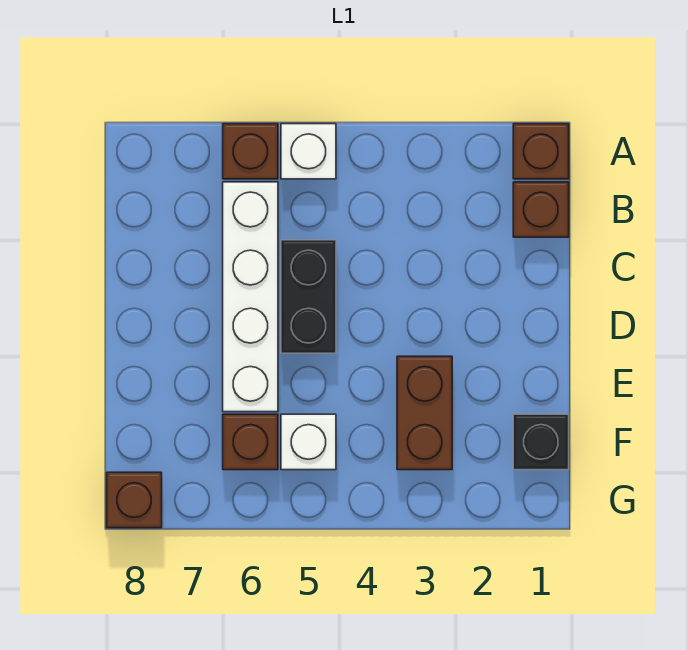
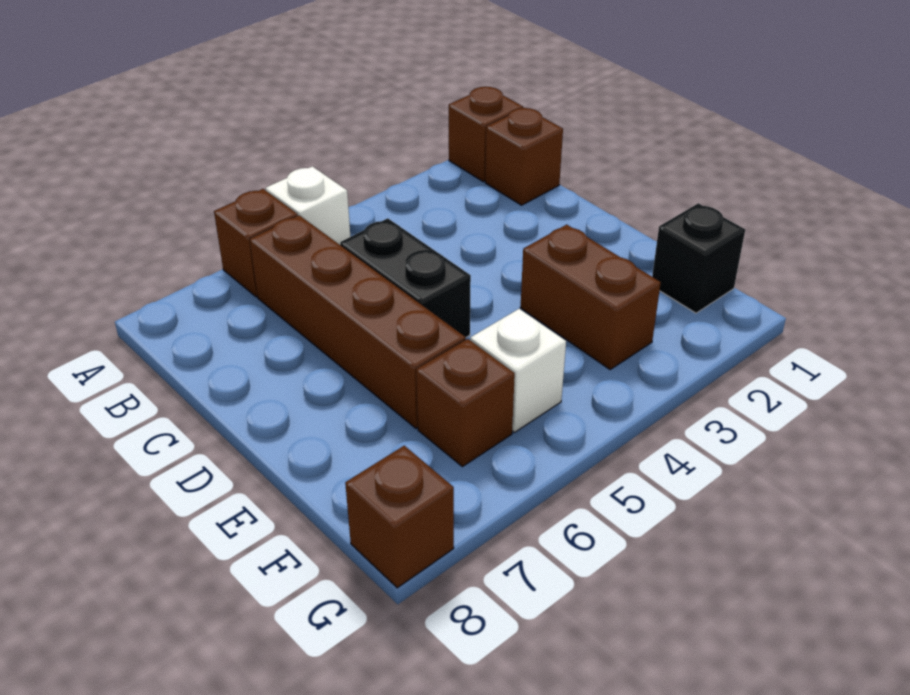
white 1x4 brick [223,182,278,412] -> brown 1x4 brick [250,215,466,428]

